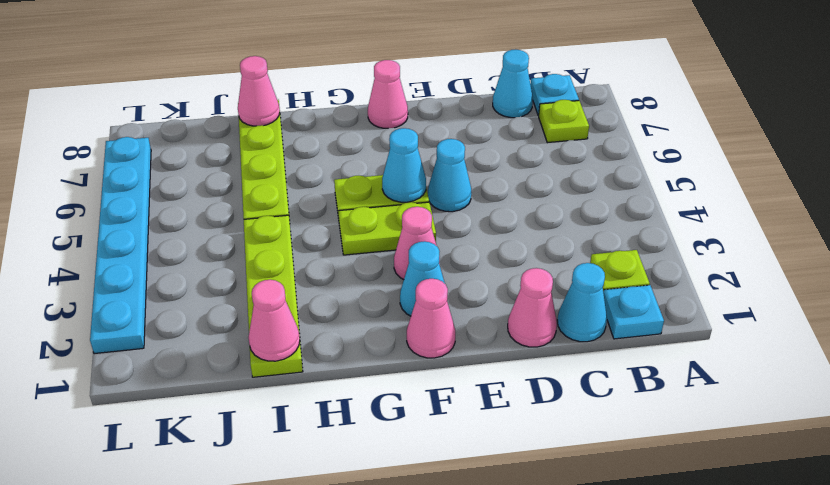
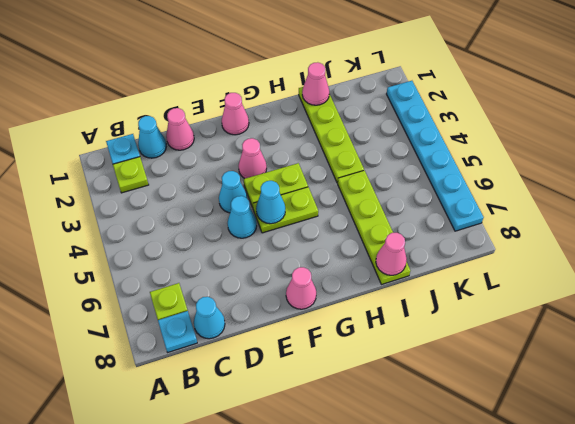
cyan 1x1 cone [400,241,445,316] -> cyan 1x1 cone moved to [219,171,247,213]

